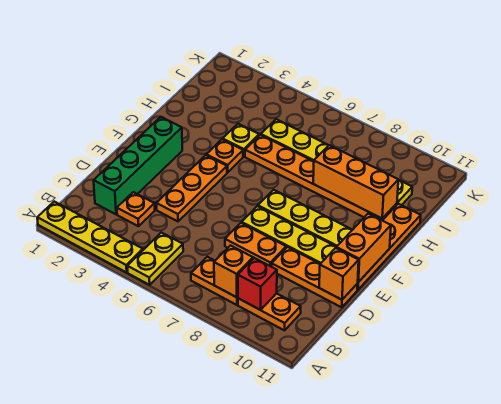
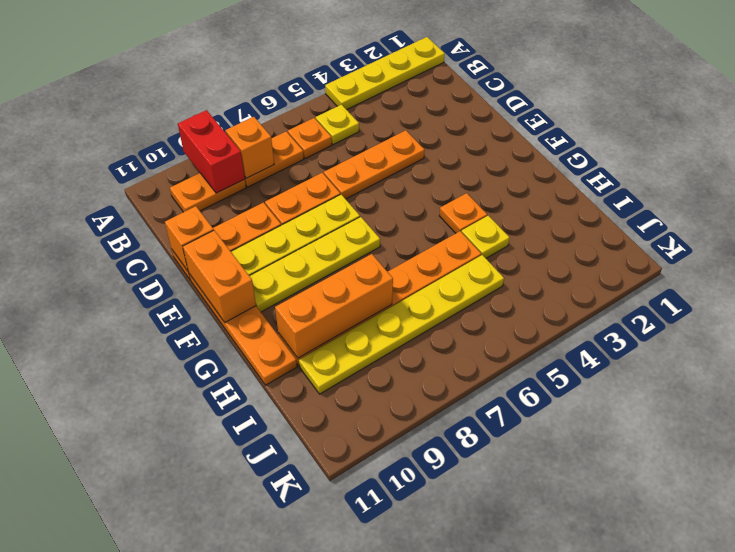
yellow 1x2 plate [127,232,183,285] -> yellow 1x1 plate [316,105,359,145]
red 1x1 brick [238,258,277,310] -> red 1x2 brick [178,110,245,193]
green 1x4 brick [94,117,182,214] -> none
orange 1x1 plate [117,192,155,226] -> orange 1x1 plate moved to [288,118,332,159]
orange 1x3 plate [156,155,227,221] -> orange 1x3 plate turned to [324,130,425,199]

